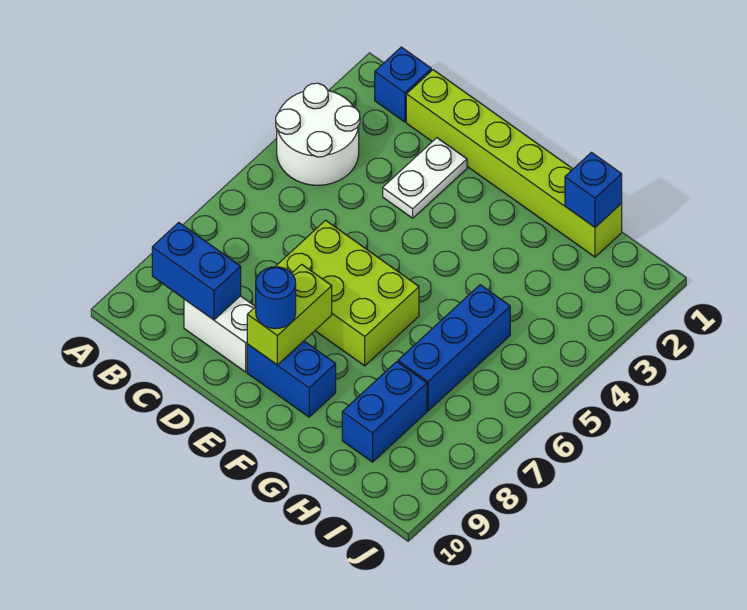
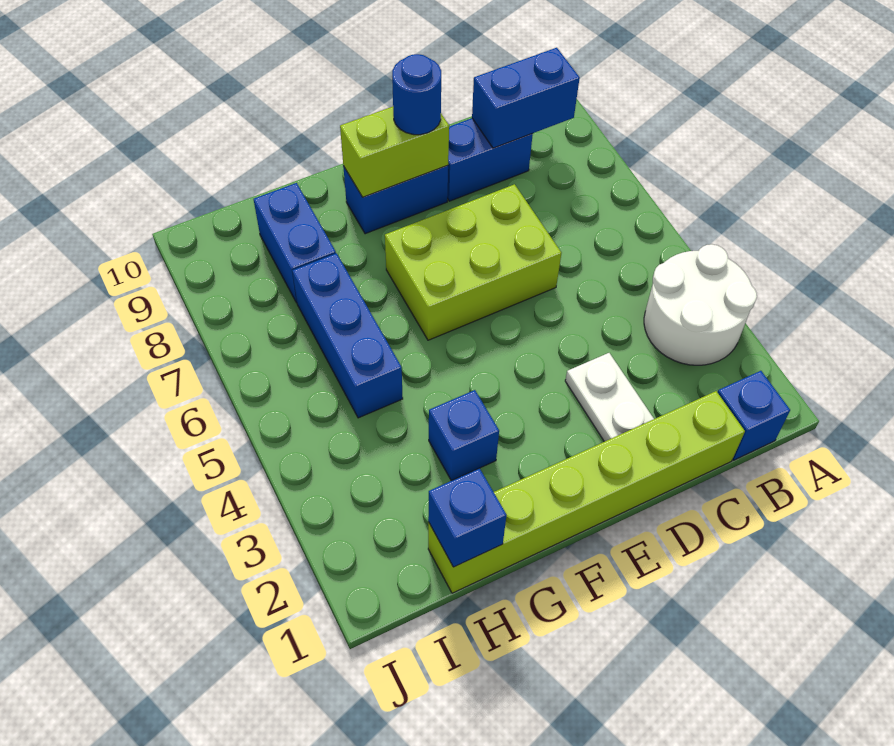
white 1x2 brick [184,296,255,372] -> blue 1x2 brick [447,118,533,201]
lime 1x2 brick [247,264,332,365] -> lime 1x2 brick turned to [340,107,449,197]
none -> blue 1x1 brick [429,390,499,481]

